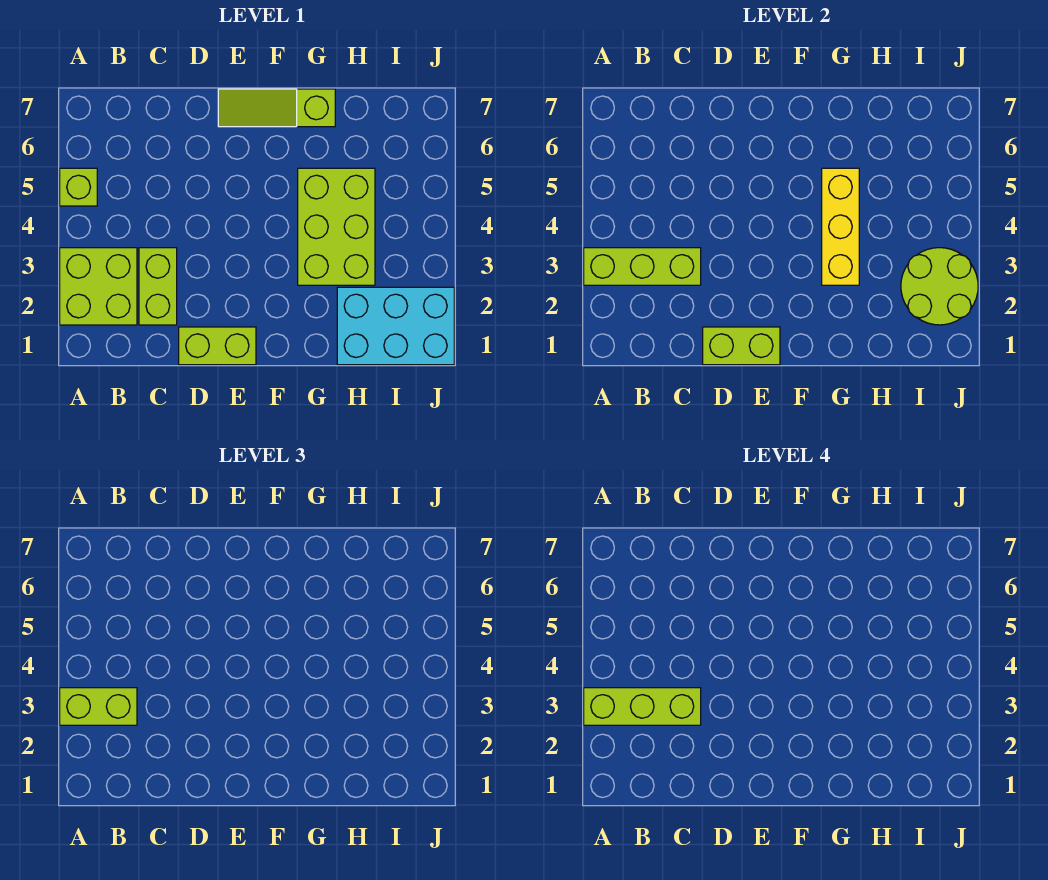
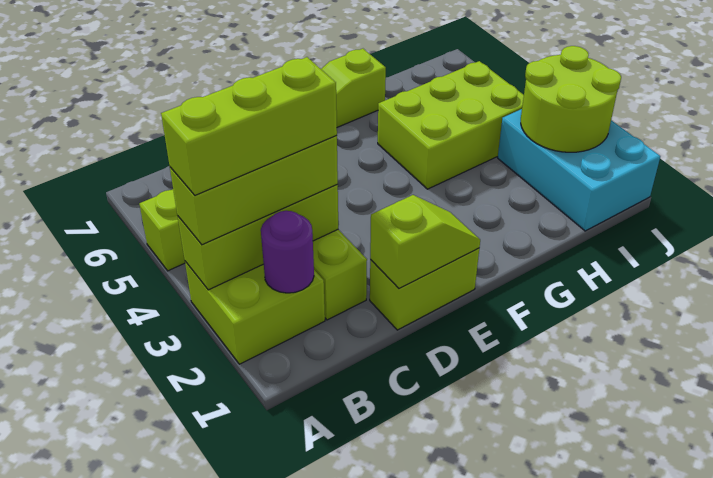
lime 1x2 brick [60,688,137,725] -> lime 1x3 brick [170,135,338,245]
none -> purple 1x1 round brick [261,211,314,293]
lime 1x2 brick [703,327,780,365] -> lime 1x2 slope [370,195,480,288]
lime 2x3 brick [298,168,375,285] -> lime 2x3 brick turned to [378,61,524,189]
yellow 1x3 brick [822,168,859,285] -> none
cyan 2x3 brick [337,287,454,365] -> cyan 2x3 brick turned to [498,109,660,231]

